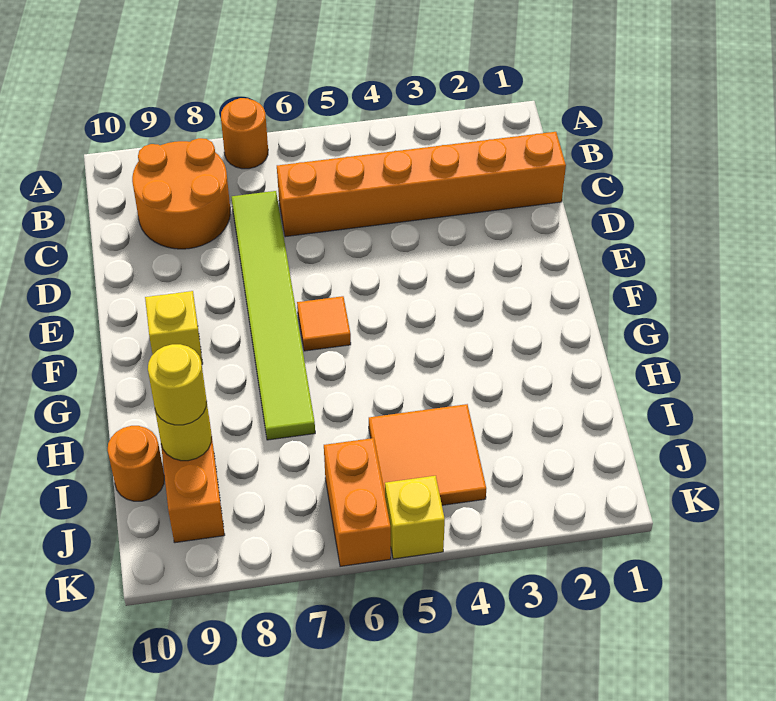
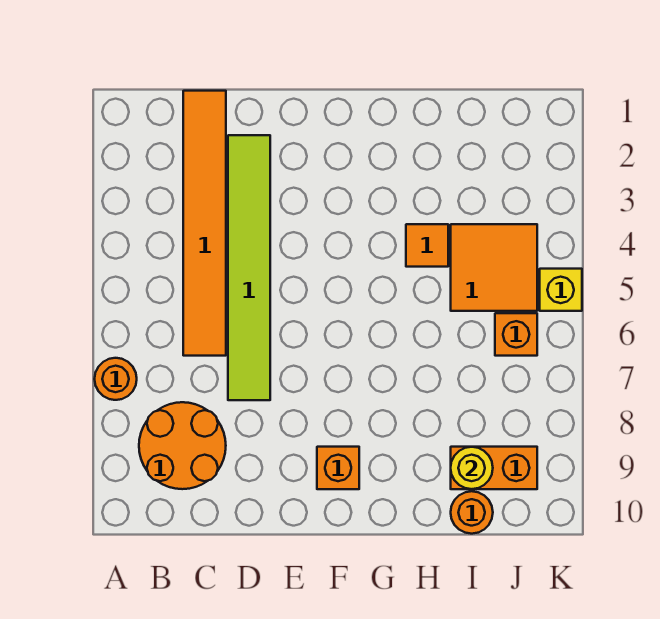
orange 1x6 brick [277,132,566,237] -> orange 1x6 tile [183,91,226,356]
lime 1x6 tile [232,191,315,440] -> lime 1x6 tile turned to [228,135,270,400]
orange 1x1 tile [297,296,351,351] -> orange 1x1 tile moved to [406,224,448,267]
yellow 1x1 brick [145,291,203,364] -> orange 1x1 brick [317,447,359,489]
yellow 1x1 round brick [148,344,207,425] -> none
orange 1x2 brick [324,438,391,566] -> orange 1x1 brick [495,313,537,356]

